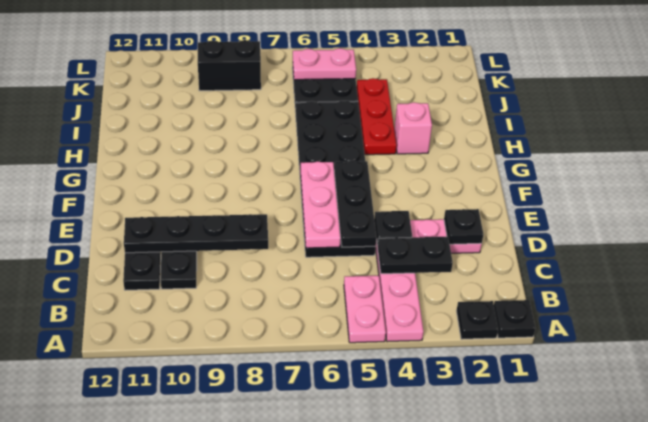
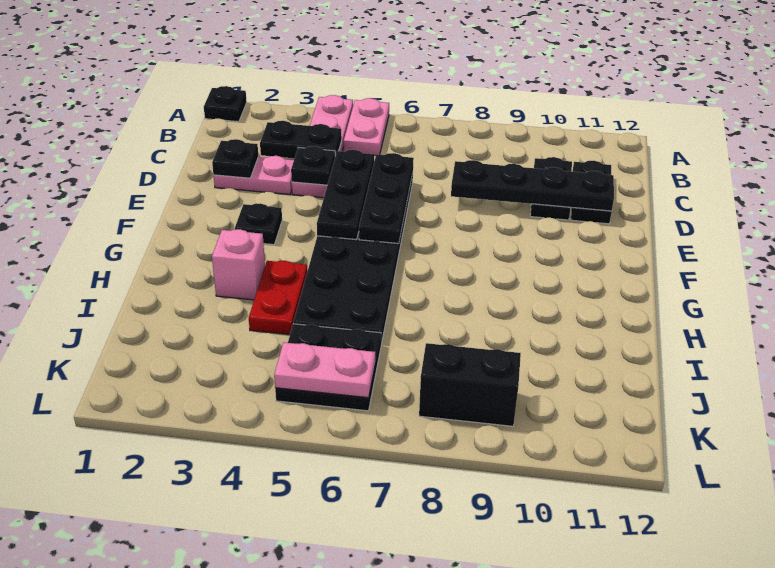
black 1x1 plate [456,301,498,339] -> black 1x1 plate moved to [235,203,282,245]
pink 1x3 plate [301,161,341,248] -> black 1x3 plate [359,153,414,244]
red 1x3 plate [357,78,397,155] -> red 1x2 plate [249,261,308,335]

